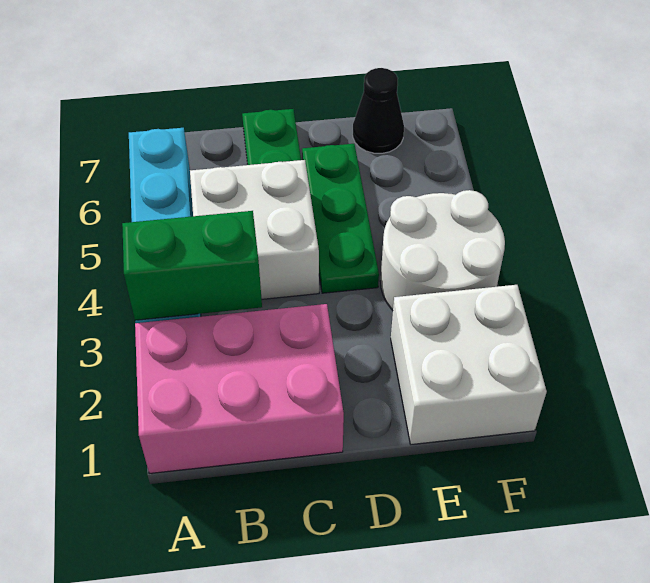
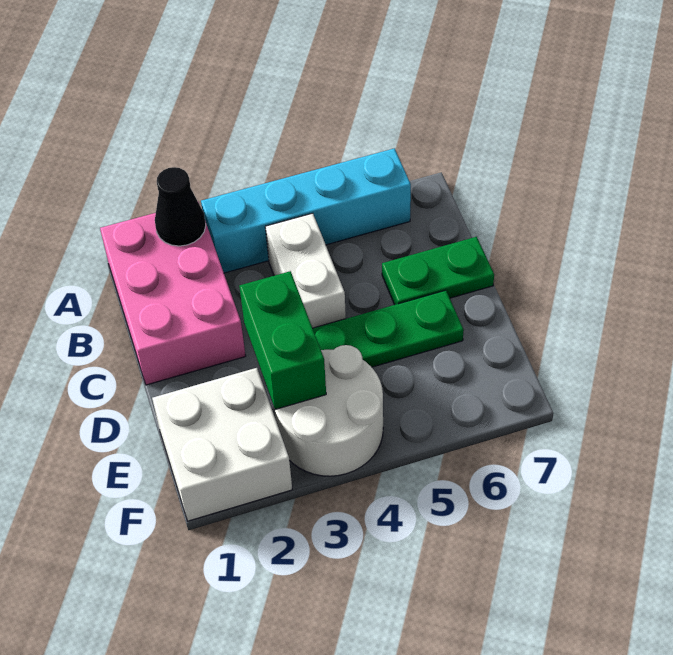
green 1x2 brick [122,211,262,320] -> green 1x2 brick moved to [239,271,326,409]
white 2x2 brick [190,160,319,299] -> white 1x2 brick [265,213,346,328]
black 1x1 cone [353,68,404,153] -> black 1x1 cone moved to [155,167,206,246]

